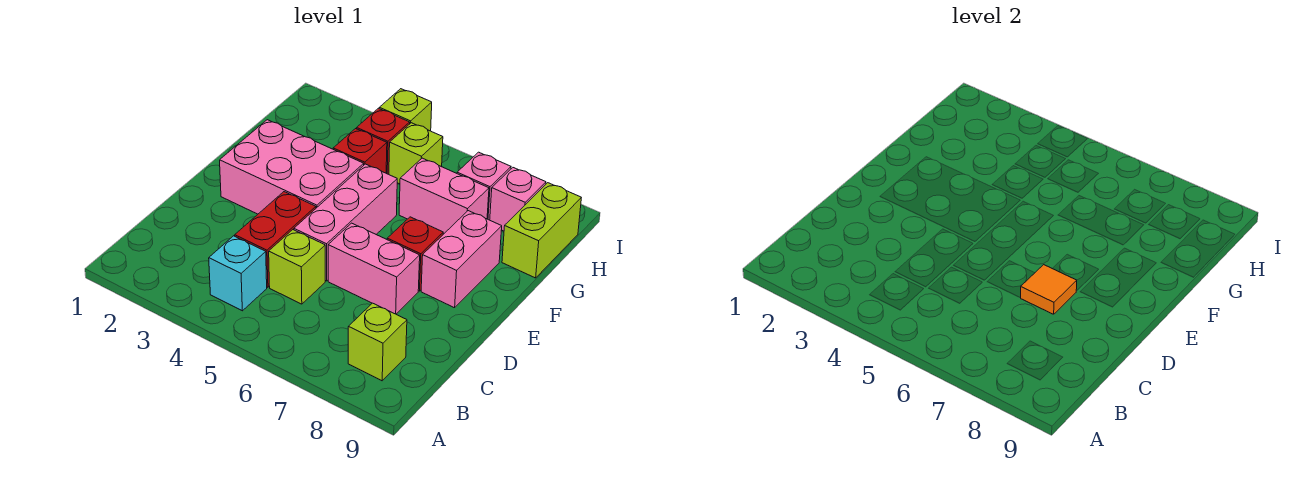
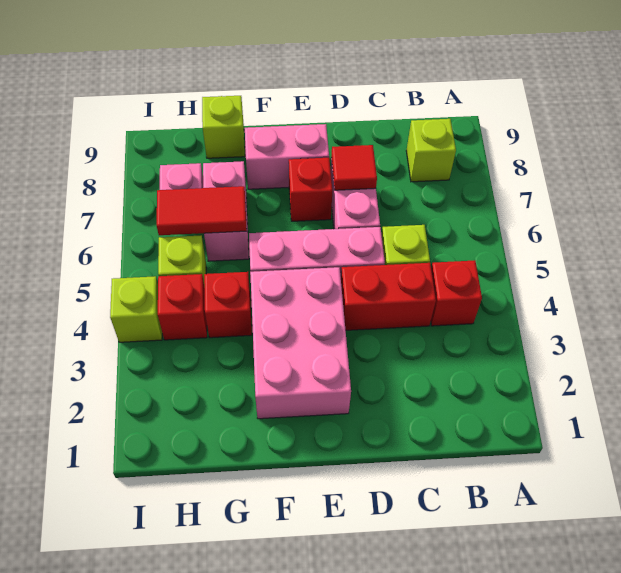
cyan 1x1 brick [209,236,267,311] -> red 1x1 brick [431,260,482,326]
orange 1x1 tile [1021,265,1077,314] -> red 1x1 tile [331,145,377,190]
none -> red 1x2 tile [157,186,247,235]
lime 1x2 brick [502,183,581,278] -> lime 1x1 brick [202,96,245,158]
pink 1x1 brick [490,168,546,231] -> none

